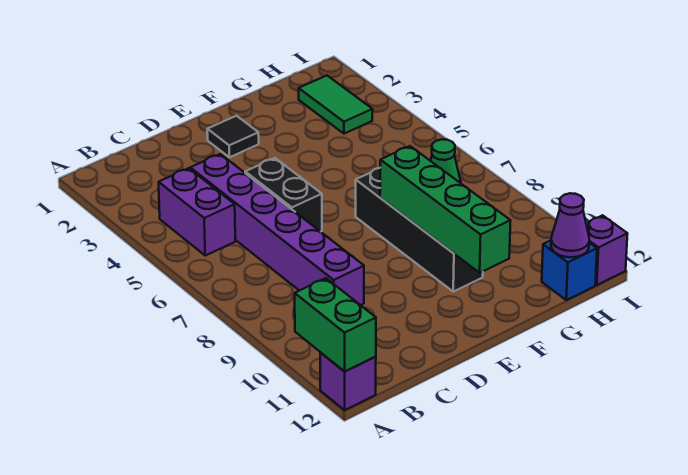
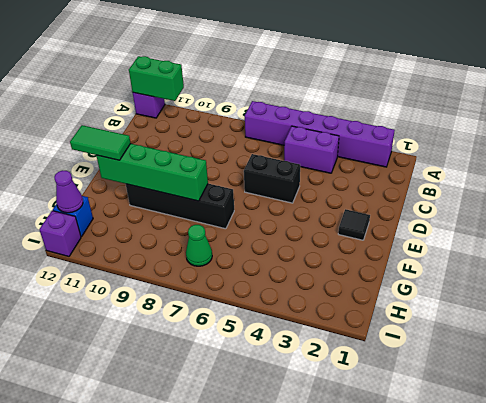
purple 1x6 brick [190,154,364,305] -> purple 1x6 brick moved to [245,101,395,167]
green 1x2 tile [299,76,373,134] -> green 1x2 tile moved to [70,125,131,160]

